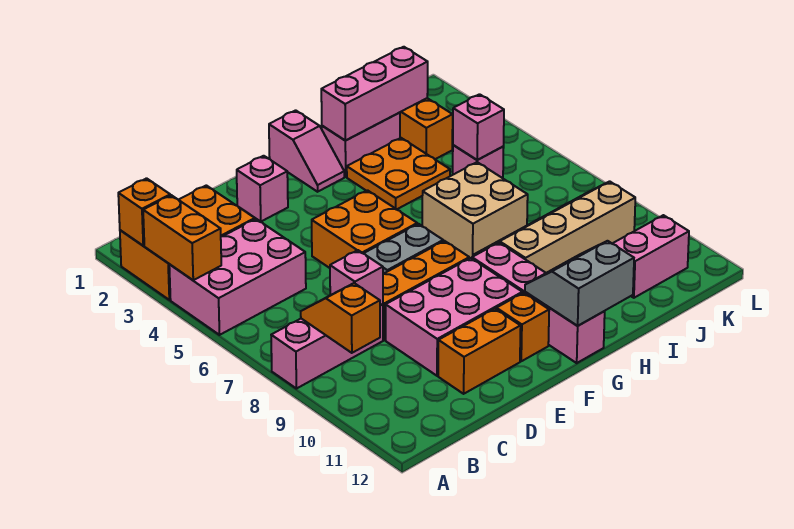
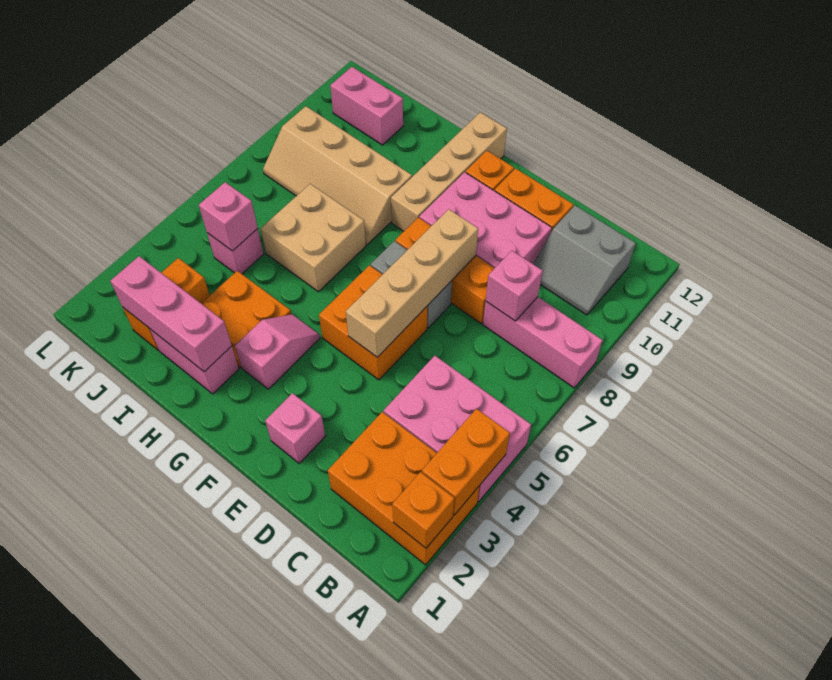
orange 1x2 slope [301,283,380,353] -> none
none -> tan 1x4 brick [346,209,478,357]
pink 1x2 slope [269,110,344,192] -> pink 1x2 slope moved to [235,314,320,389]
pink 1x4 brick [472,243,605,363] -> tan 1x4 brick [391,112,507,231]
grey 2x2 slope [525,241,634,326] -> grey 2x2 slope moved to [533,205,636,315]

